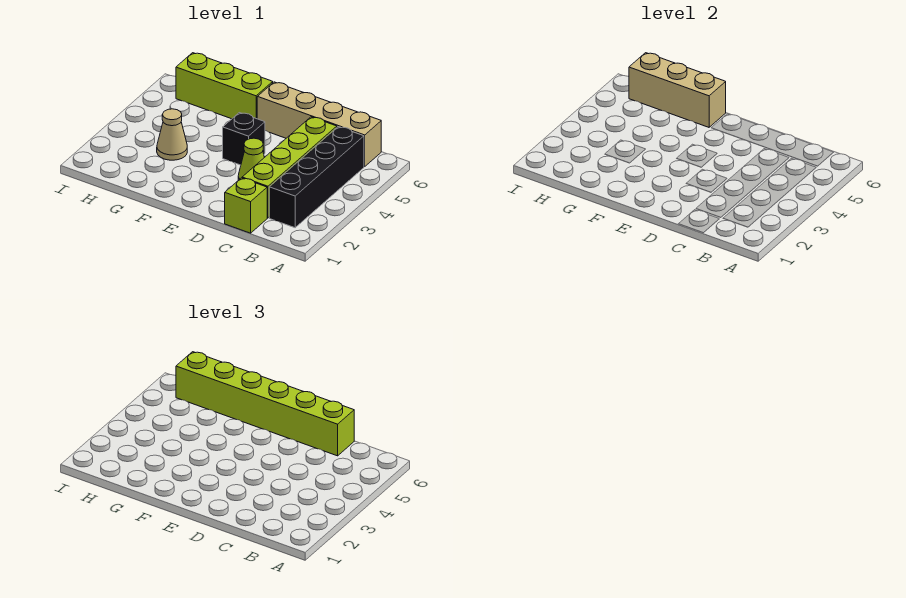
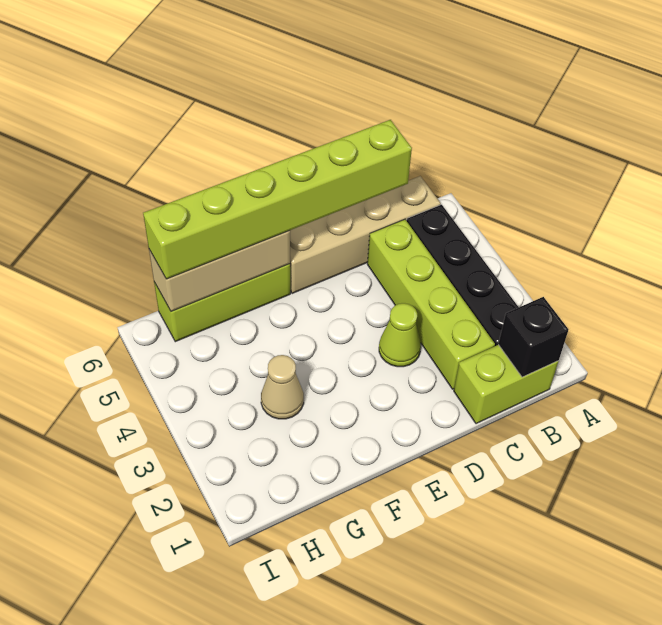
lime 1x1 brick [225,178,267,233] -> lime 1x2 brick [454,345,559,424]
black 1x1 brick [223,113,265,165] -> black 1x1 brick moved to [498,297,568,377]

